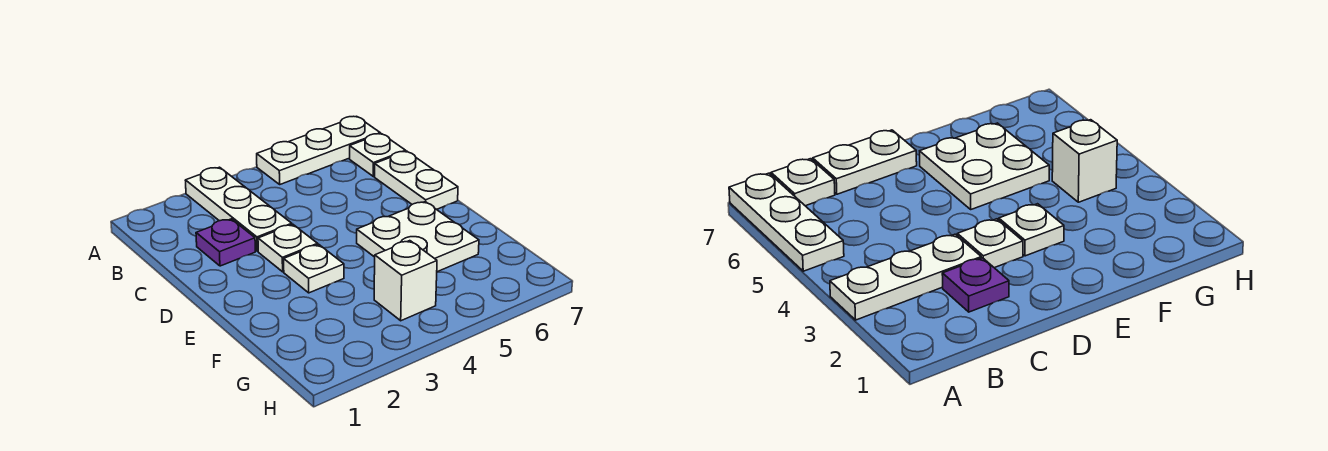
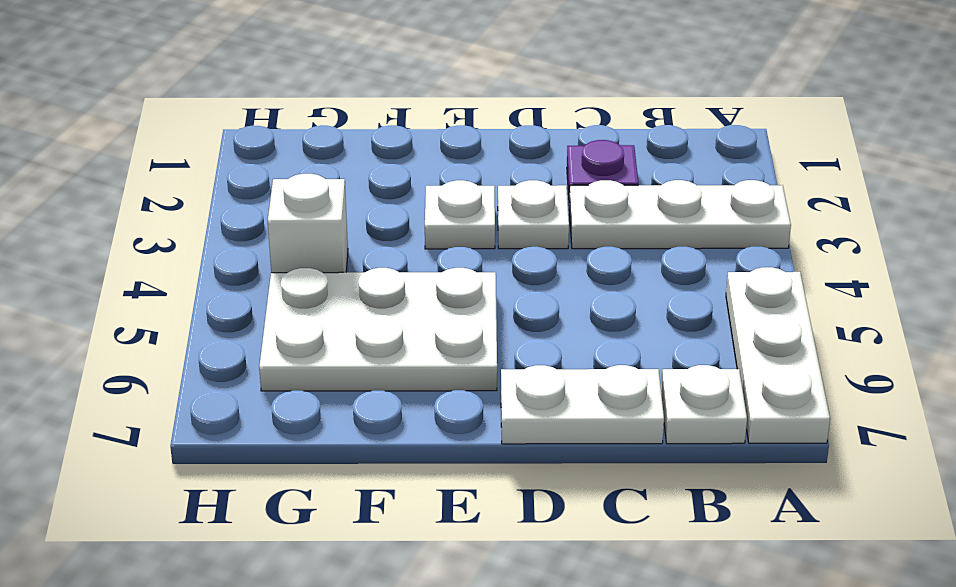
white 2x2 plate [357,202,479,272] -> white 2x3 plate [259,268,497,391]

